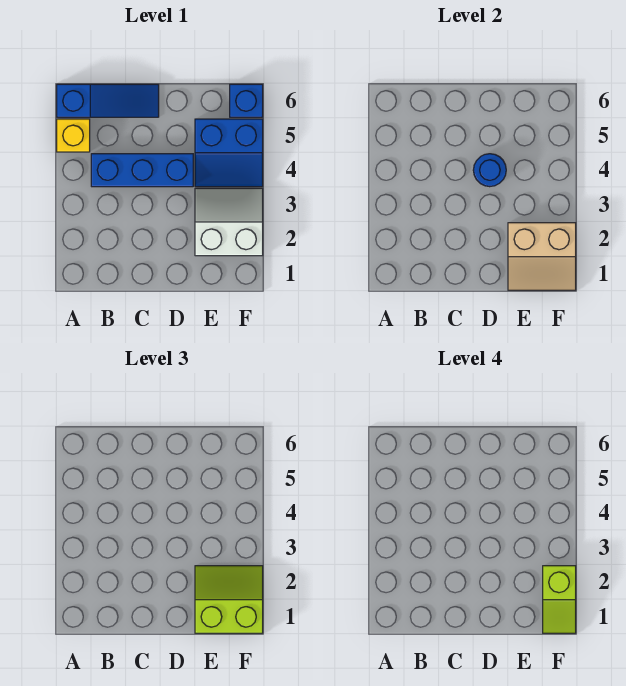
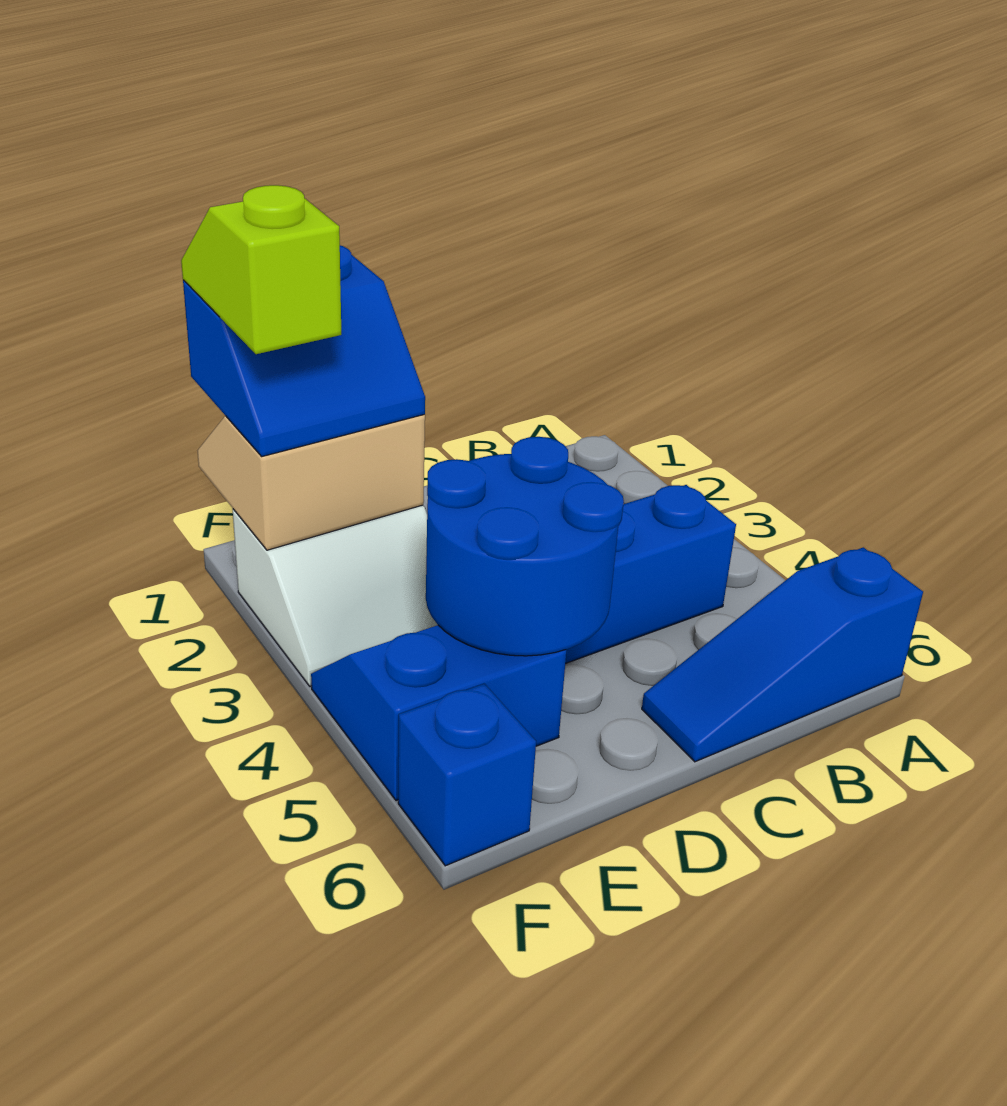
yellow 1x1 brick [57,119,90,152] -> none
blue 1x1 round brick [473,154,506,187] -> blue 2x2 round brick [426,437,624,656]
lime 2x2 slope [195,566,263,633] -> blue 2x2 slope [183,245,425,456]

